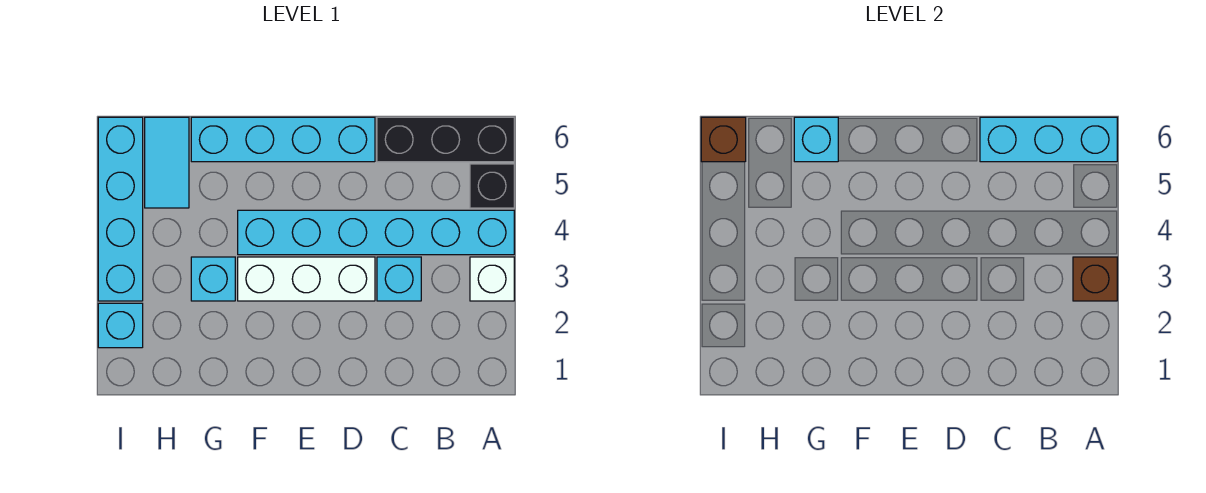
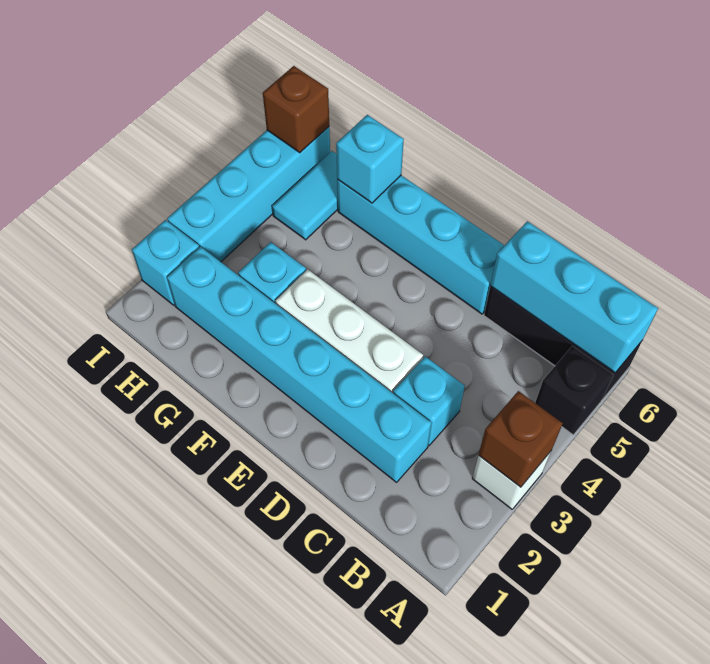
cyan 1x6 brick [238,210,514,255] -> cyan 1x6 brick moved to [167,247,431,482]

